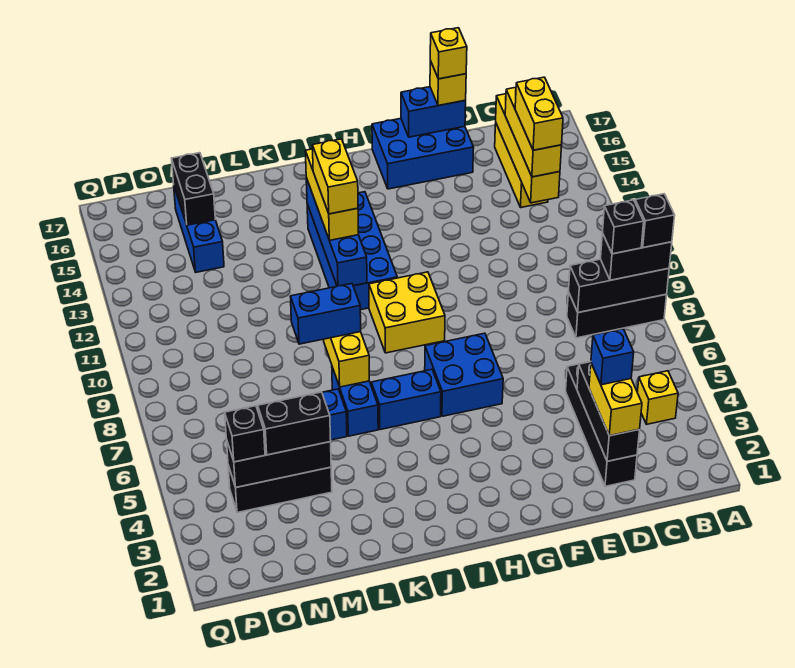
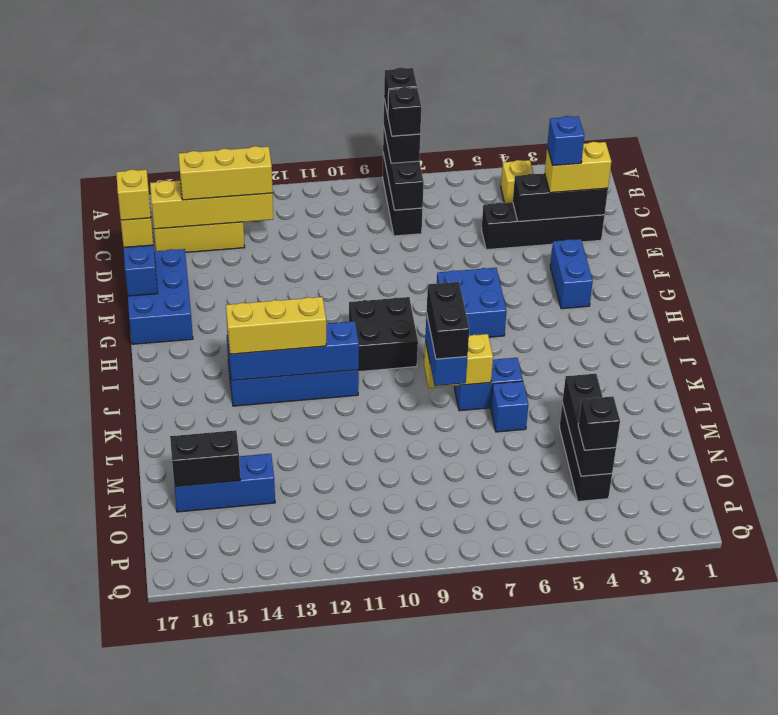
yellow 1x2 brick [515,77,563,150] -> none
yellow 2x2 brick [369,272,445,353] -> black 2x2 brick [349,297,418,372]
blue 1x2 brick [371,369,441,430] -> blue 1x2 brick moved to [550,239,593,309]
yellow 1x2 brick [312,139,358,214] -> none
black 1x2 brick [258,392,331,455] -> black 1x2 brick moved to [427,282,469,359]

